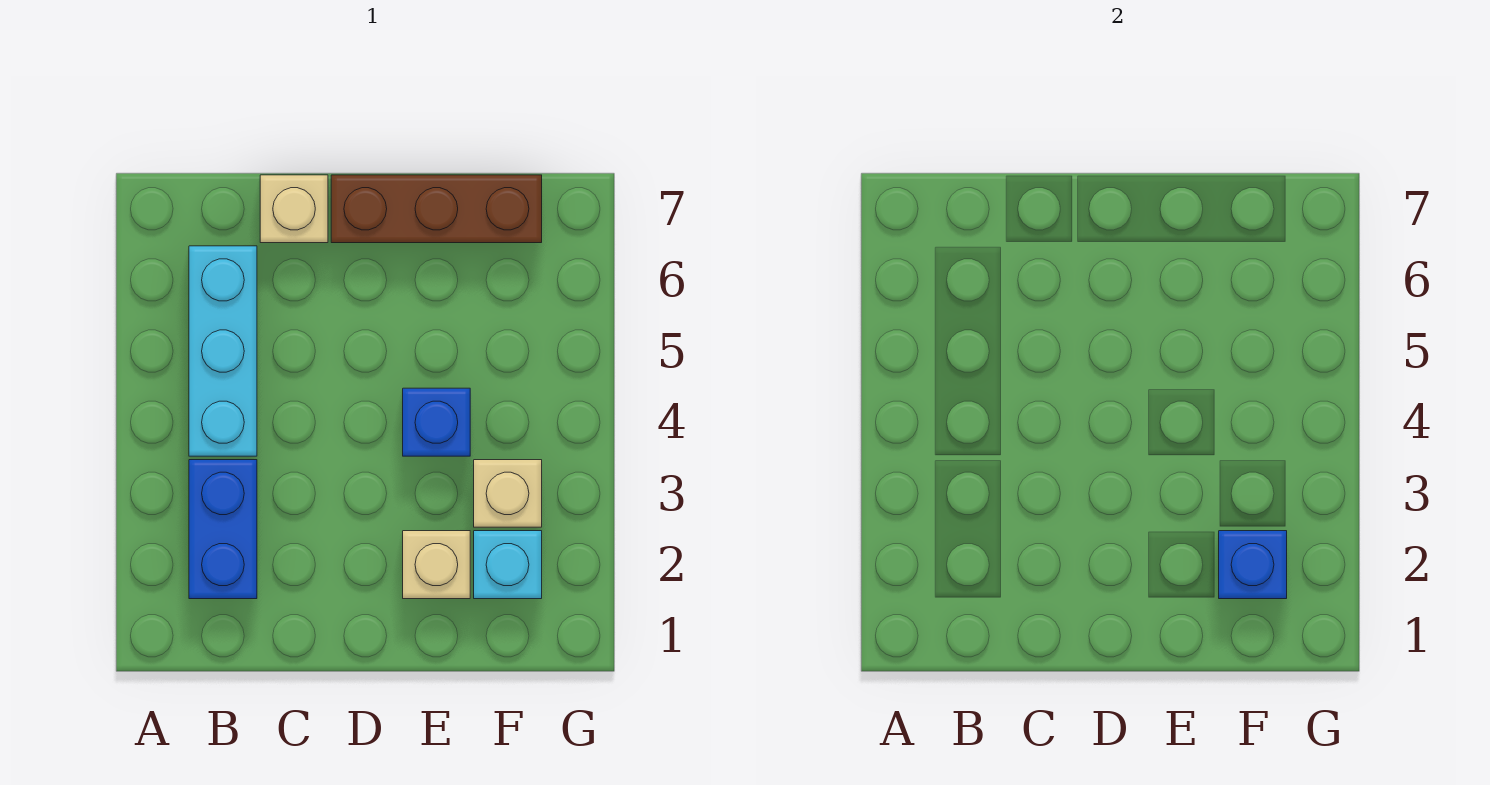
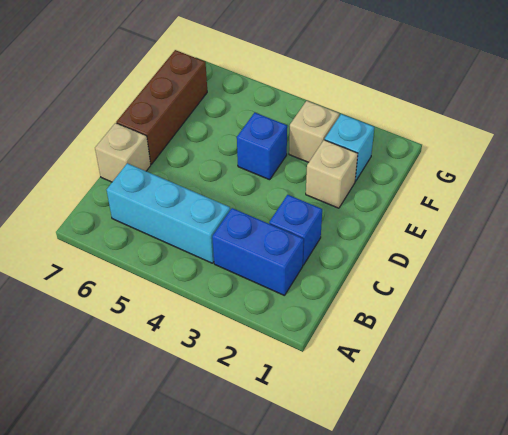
blue 1x1 brick [1219,531,1287,599] -> blue 1x1 brick moved to [269,195,322,265]

